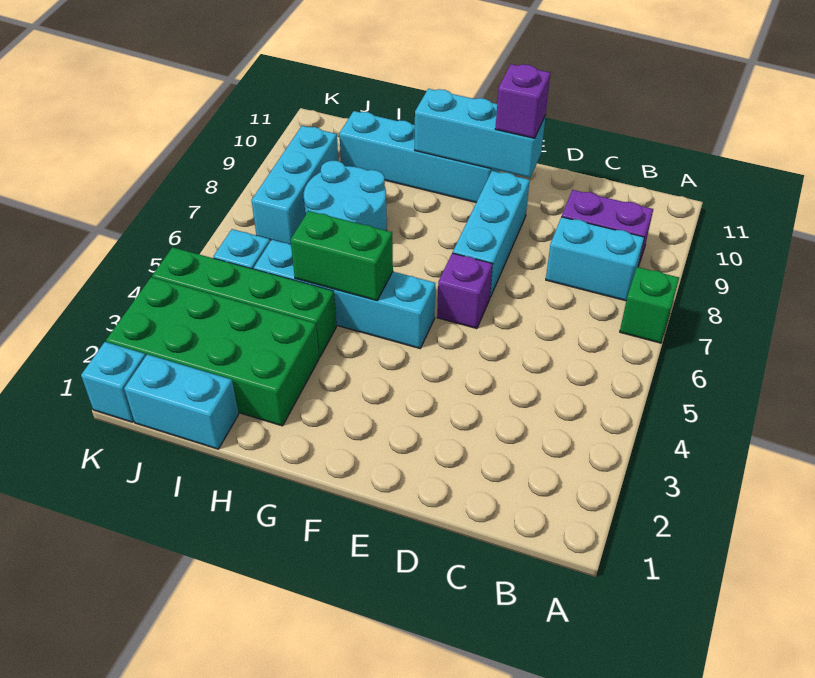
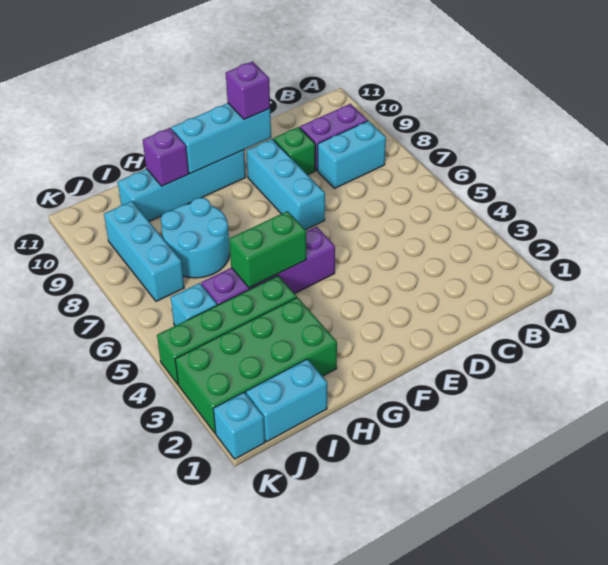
green 1x1 brick [620,267,679,343] -> green 1x1 brick moved to [273,127,315,175]
purple 1x1 brick [437,253,492,329] -> purple 1x1 brick moved to [143,128,189,186]
cyan 1x4 brick [254,240,435,348] -> purple 1x4 brick [201,227,335,305]

